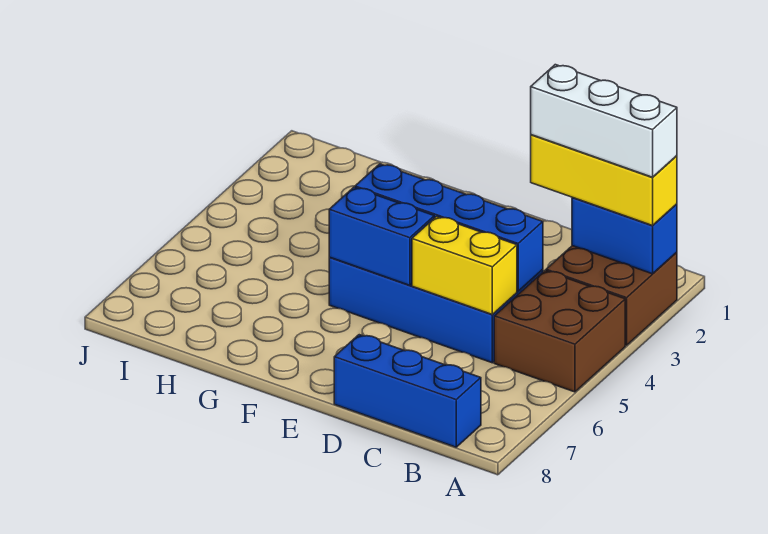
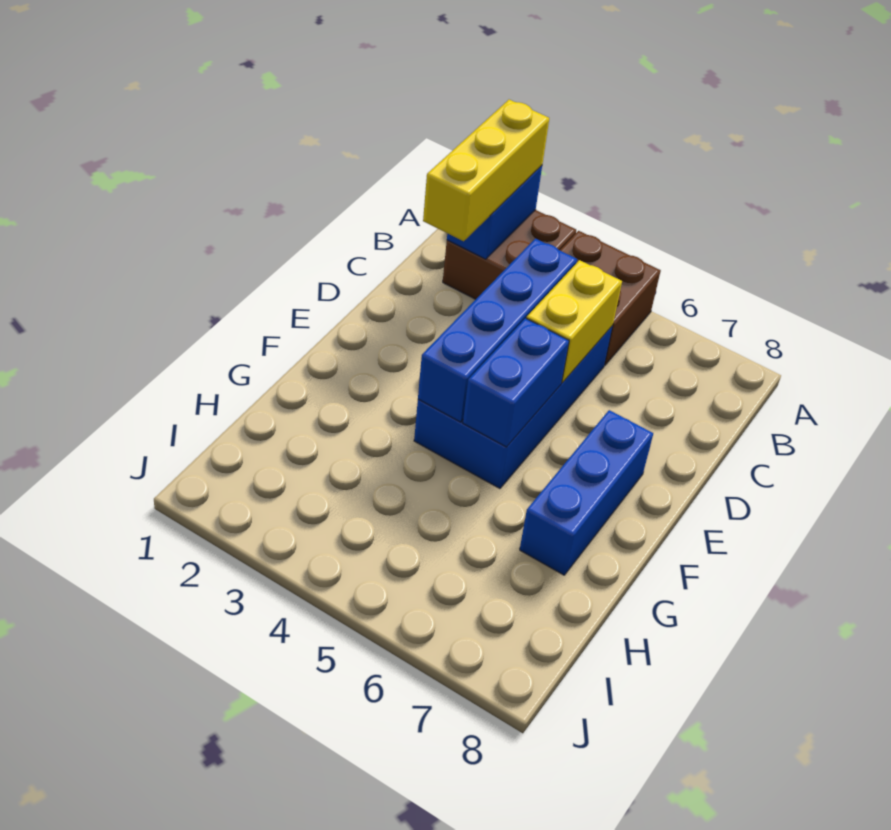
white 1x3 brick [531,65,677,177] -> none
blue 1x3 brick [334,335,481,447] -> blue 1x3 brick moved to [520,410,653,575]

